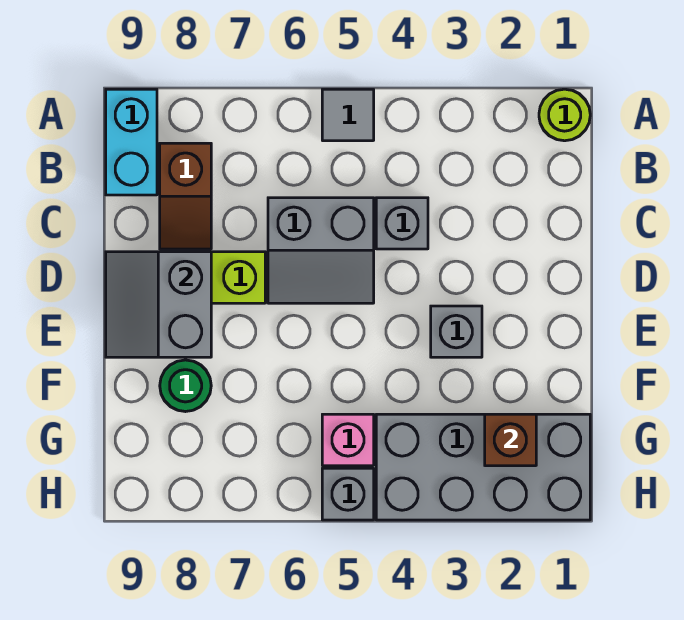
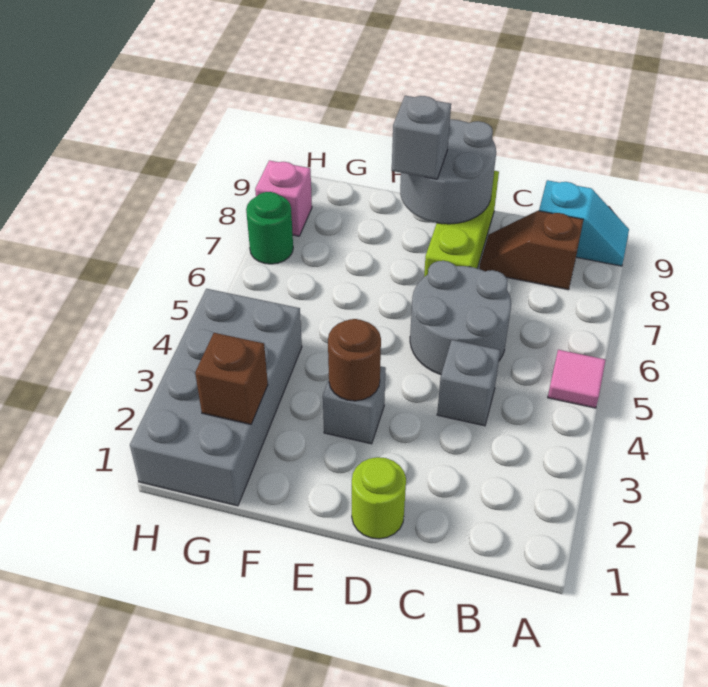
lime 1x1 round brick [539,89,590,141] -> lime 1x1 round brick moved to [352,457,406,539]
grey 1x1 tile [322,89,374,141] -> pink 1x1 tile [548,350,606,408]
cyan 1x2 brick [106,89,157,195] -> cyan 1x2 slope [539,180,629,266]
grey 2x2 slope [268,198,374,303] -> grey 2x2 round brick [410,261,511,374]
grey 2x2 slope [106,252,211,357] -> grey 2x2 round brick [400,119,496,224]
none -> brown 1x1 round brick [328,319,381,401]
green 1x1 round brick [160,360,211,412] -> green 1x1 round brick moved to [246,192,293,264]
pink 1x1 brick [322,414,374,466] -> pink 1x1 brick moved to [255,160,312,236]
grey 1x1 brick [322,468,374,520] -> grey 1x1 brick moved to [392,96,451,179]

